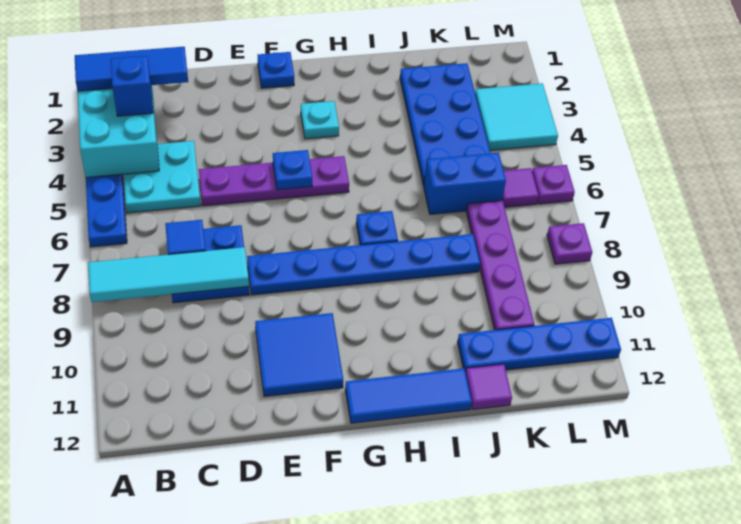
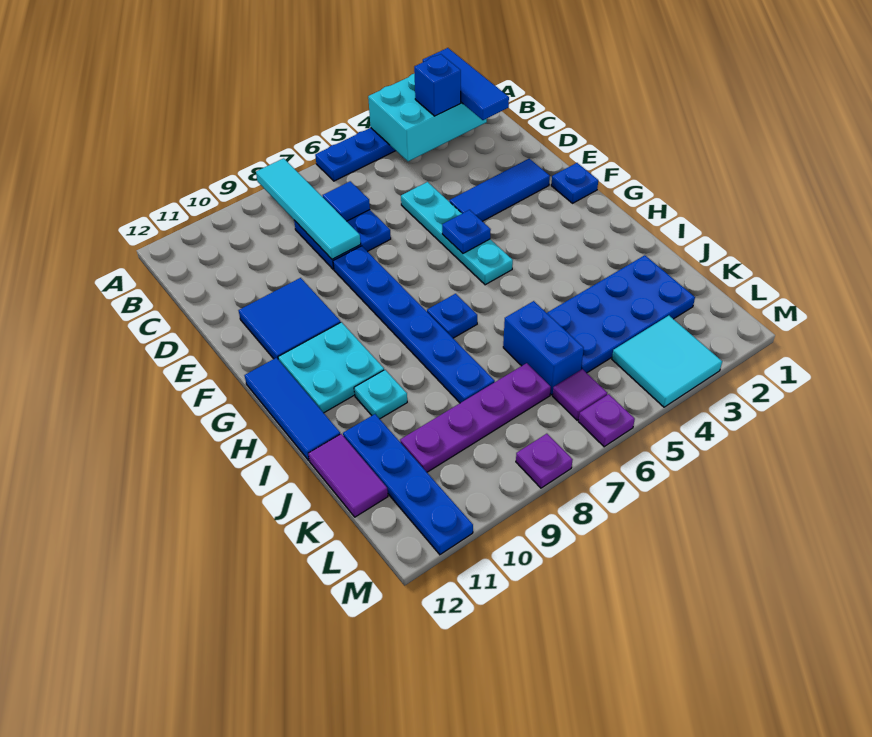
cyan 2x2 plate [124,141,201,213] -> cyan 2x2 plate moved to [278,322,384,413]
purple 1x4 plate [199,156,349,206] -> cyan 1x4 plate [401,182,513,285]
none -> blue 1x3 tile [449,159,550,221]
cyan 1x1 plate [301,101,339,139] -> cyan 1x1 plate moved to [354,370,407,419]
purple 1x1 tile [466,364,512,410] -> purple 1x2 tile [308,434,388,517]

